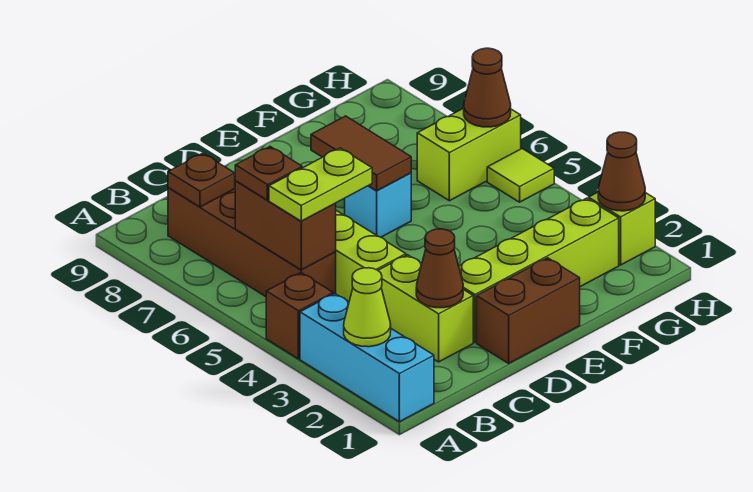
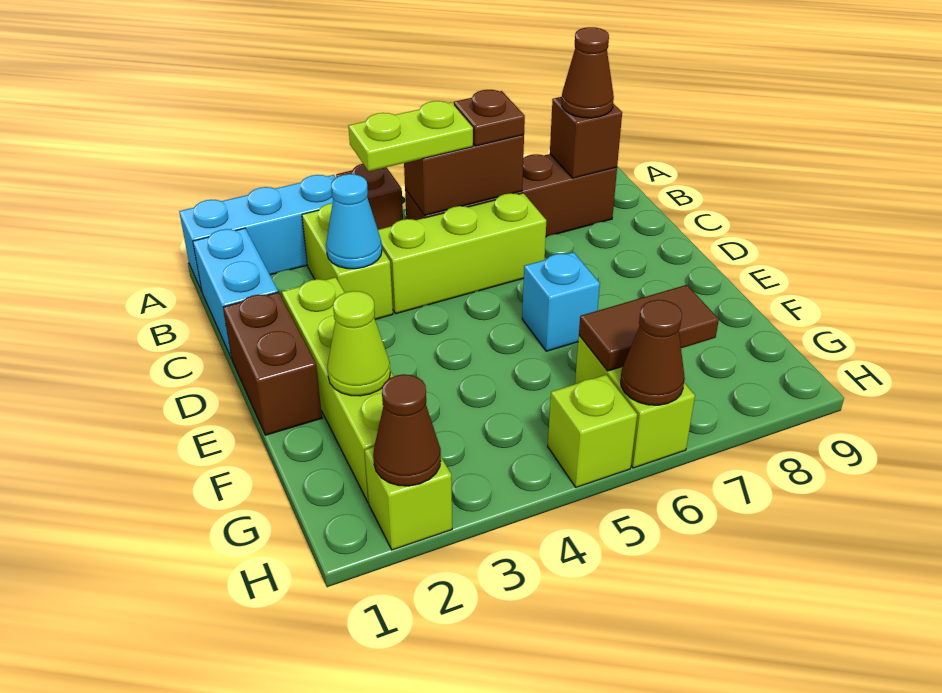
lime 1x1 cone [344,268,391,347] -> lime 1x1 cone moved to [327,291,390,396]
none -> cyan 1x2 brick [193,228,278,359]
lime 1x2 plate [269,148,372,221] -> lime 1x2 plate turned to [348,101,473,171]
brown 1x1 plate [168,153,235,207] -> brown 1x1 brick [550,97,622,178]
lime 1x2 brick [378,255,473,362] -> lime 1x2 brick turned to [302,203,393,319]
brown 1x1 cone [416,229,463,308] -> brown 1x1 cone moved to [562,27,614,118]
none -> cyan 1x1 cone [326,174,382,269]
brown 1x2 tile [311,116,411,191] -> brown 1x2 tile moved to [579,285,719,371]
lime 1x1 tile [487,149,554,202] -> lime 1x1 brick [548,375,637,488]

